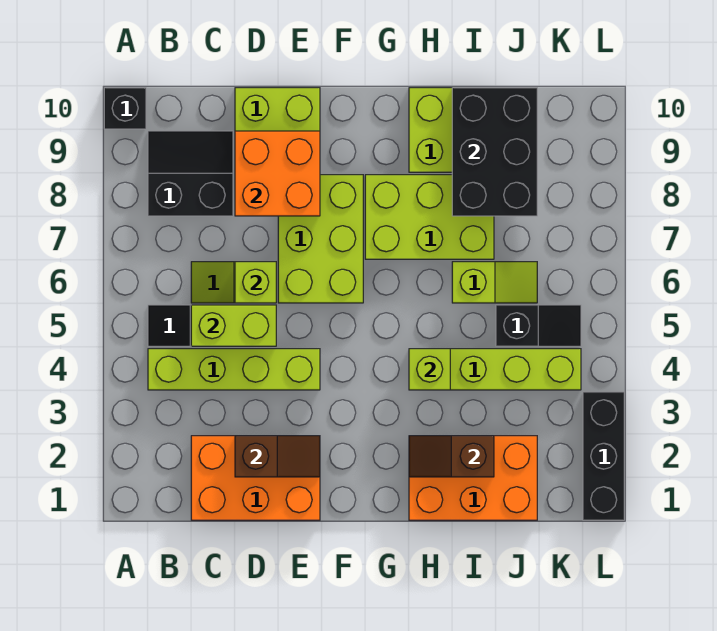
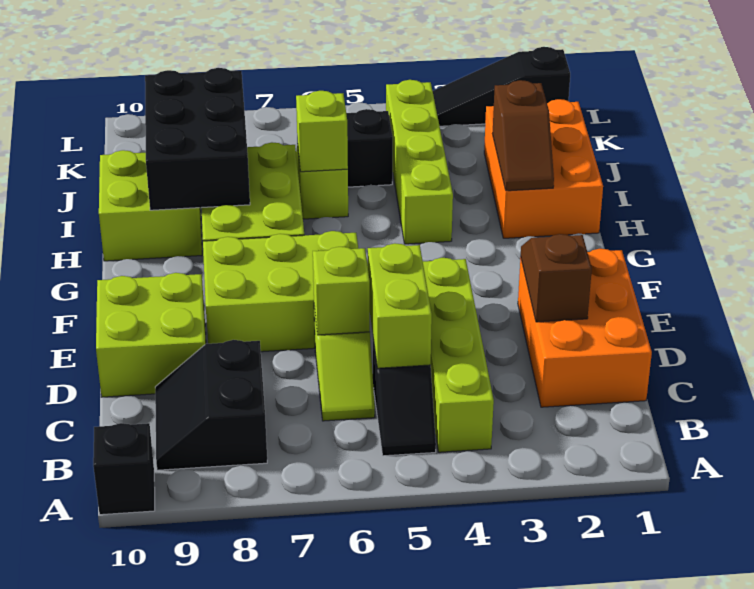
orange 2x2 brick [235,131,320,216] -> none
lime 1x1 brick [409,349,450,390] -> lime 1x1 brick moved to [296,91,348,172]
black 2x3 brick [452,88,537,216] -> black 2x3 brick turned to [145,68,250,210]
black 1x3 brick [583,392,624,520] -> black 1x3 slope [433,47,570,126]

